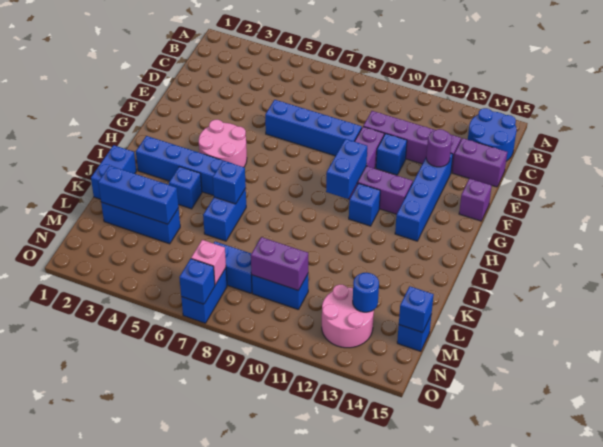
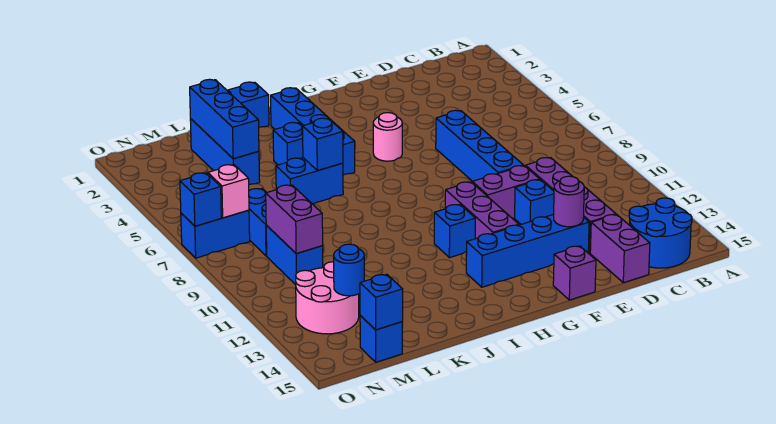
pink 2x2 round brick [199,120,247,167] -> pink 1x1 round brick [373,113,402,161]
blue 1x2 brick [326,139,367,199] -> none

